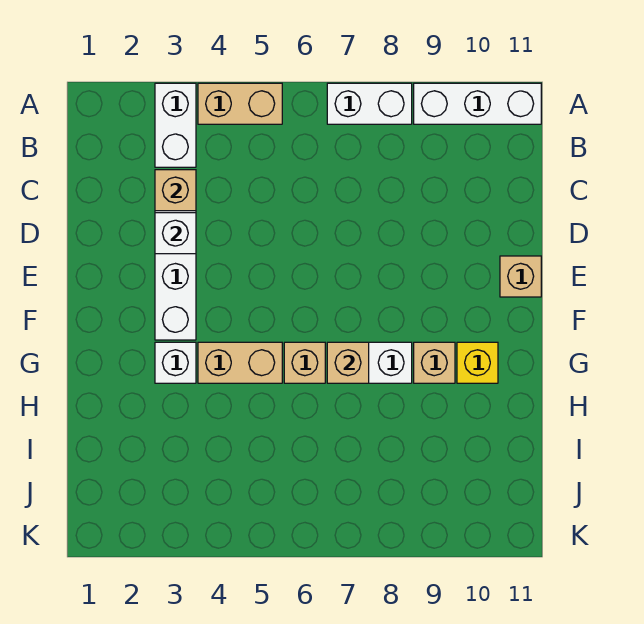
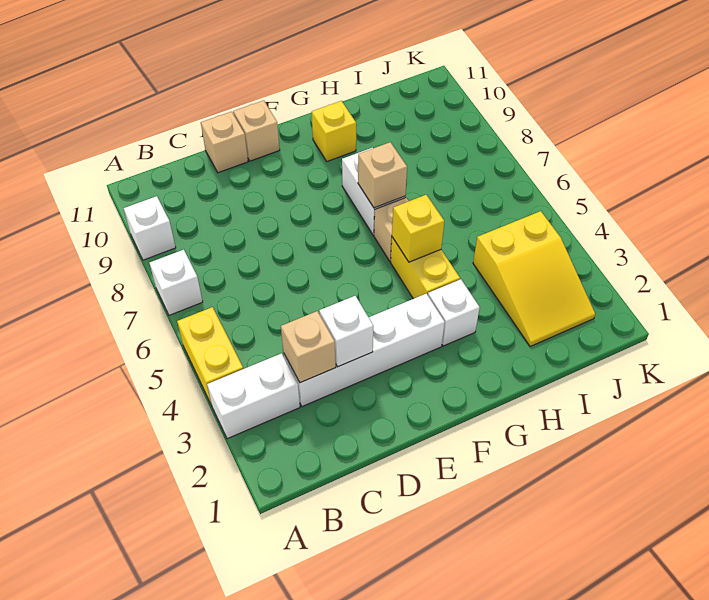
tan 1x2 brick [198,83,282,124] -> yellow 1x2 brick [177,307,243,406]
white 1x2 brick [327,83,412,124] -> white 1x1 brick [150,250,203,315]
white 1x3 brick [414,83,541,124] -> white 1x1 brick [124,196,176,260]
tan 1x2 brick [198,342,282,383] -> yellow 1x2 brick [391,237,460,299]
none -> yellow 1x1 brick [392,195,444,262]
tan 1x1 brick [414,342,455,383] -> tan 1x1 brick moved to [201,112,248,173]
none -> yellow 2x3 slope [473,211,595,347]

